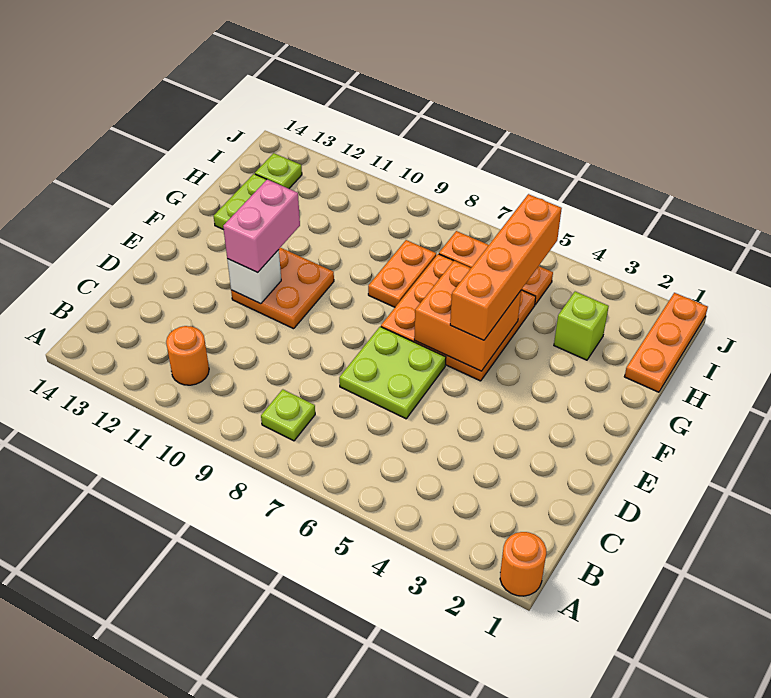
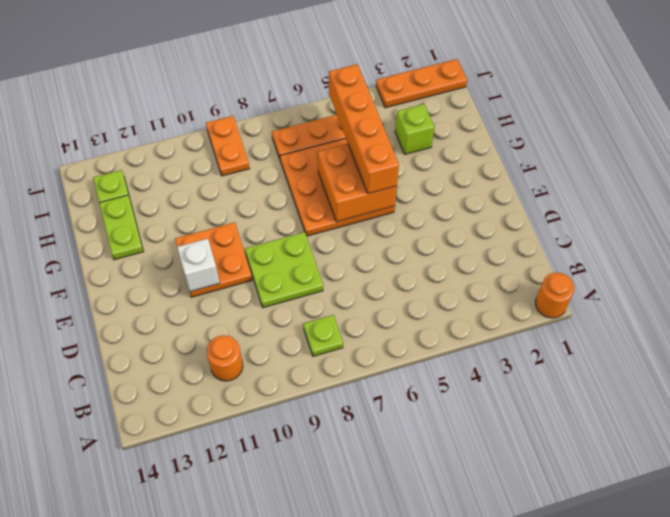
lime 2x2 plate [339,327,446,419] -> lime 2x2 plate moved to [245,232,323,308]
pink 1x2 brick [223,179,300,273] -> none
orange 1x2 plate [368,240,436,307] -> orange 1x2 plate moved to [206,116,250,176]
orange 1x3 plate [624,293,708,392] -> orange 1x3 plate turned to [376,59,467,108]

